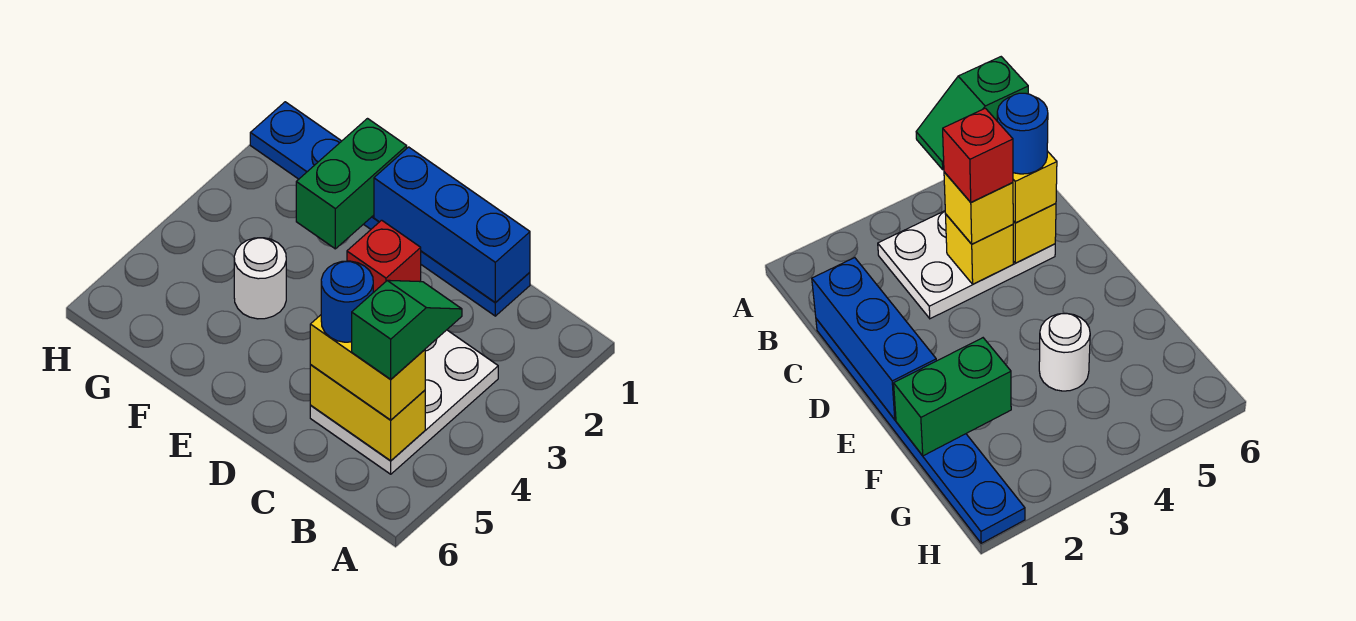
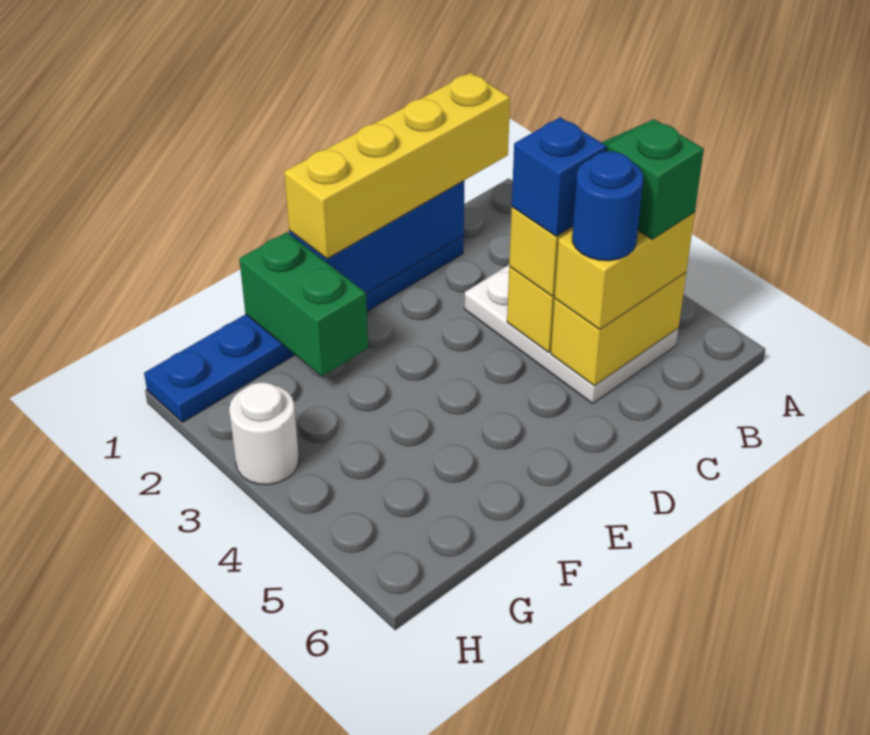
none -> yellow 1x4 brick [284,72,510,259]
red 1x1 brick [347,220,421,293] -> blue 1x1 brick [512,117,606,236]
white 1x1 round brick [234,238,286,319] -> white 1x1 round brick moved to [229,382,299,485]

